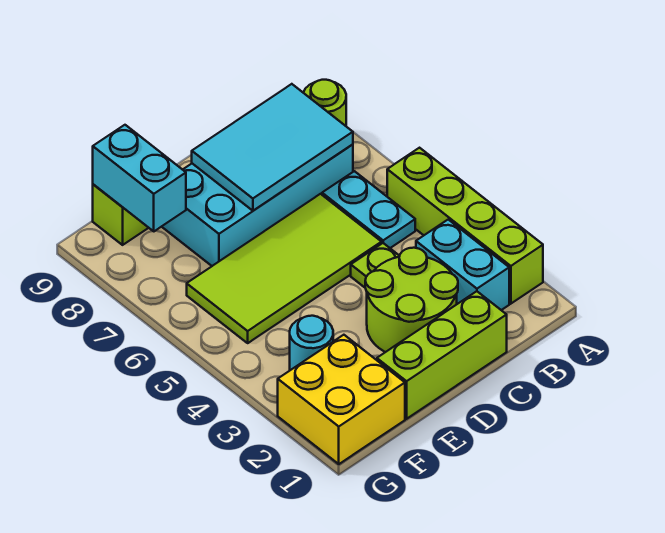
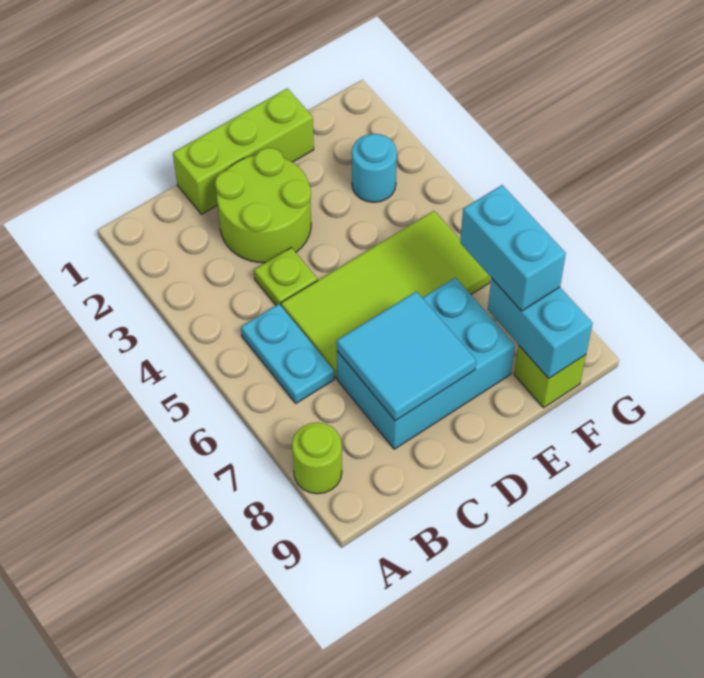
lime 1x4 brick [387,148,543,304] -> none
cyan 1x2 brick [416,220,509,310] -> cyan 1x2 brick moved to [460,185,566,311]
cyan 2x4 brick [162,144,353,266] -> cyan 2x3 brick [337,278,515,449]
cyan 2x3 tile [192,84,353,211] -> cyan 2x2 tile [337,291,476,421]
yellow 2x2 brick [278,335,405,464] -> none

